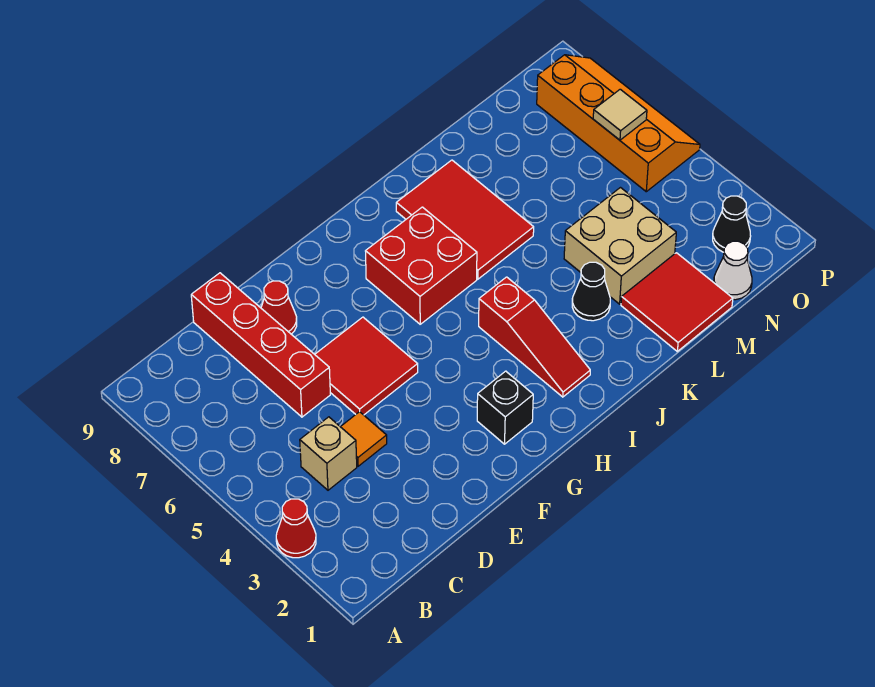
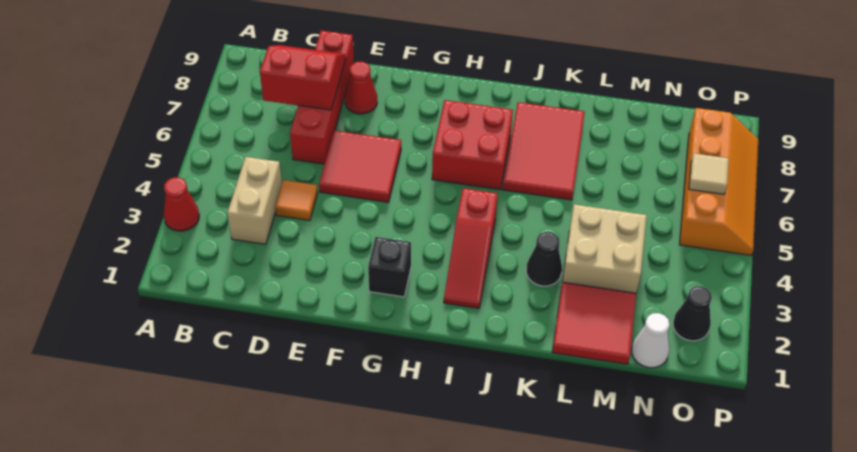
tan 1x1 brick [300,417,357,490] -> tan 1x2 brick [227,157,282,244]
none -> red 2x2 slope [260,45,346,110]

